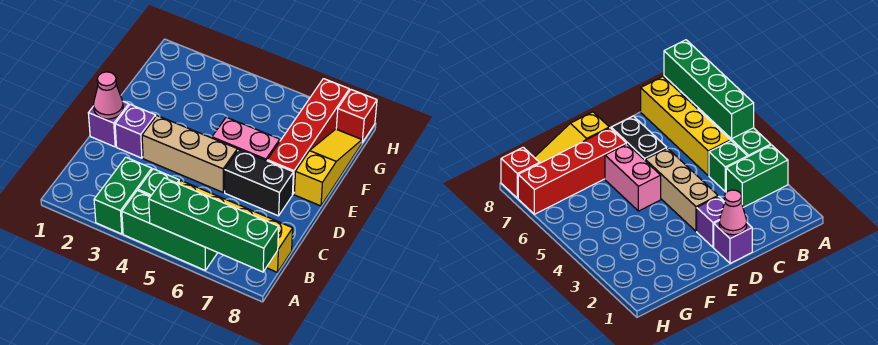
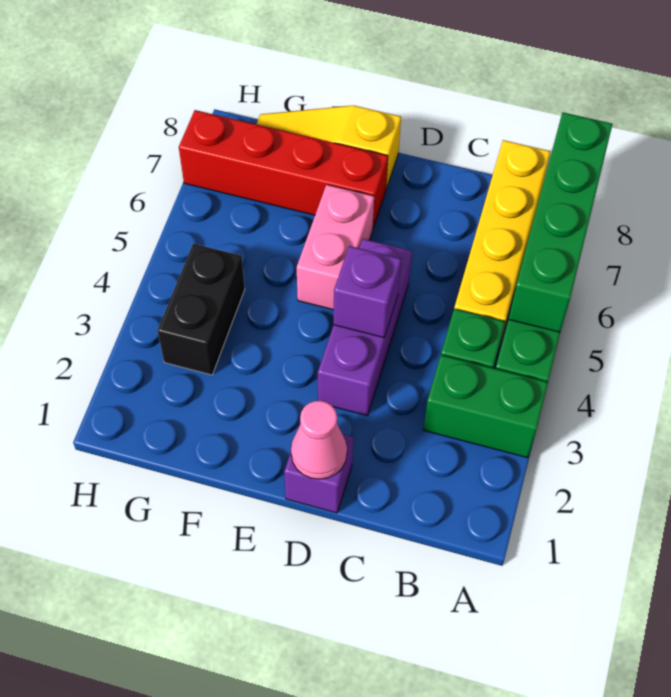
purple 1x1 brick [115,104,156,158] -> purple 1x1 brick moved to [333,246,401,338]
tan 1x3 brick [142,116,237,192] -> purple 1x3 brick [318,239,412,416]
black 1x2 brick [225,150,293,216] -> black 1x2 brick moved to [158,244,245,375]
red 1x1 brick [336,90,377,143] -> none

